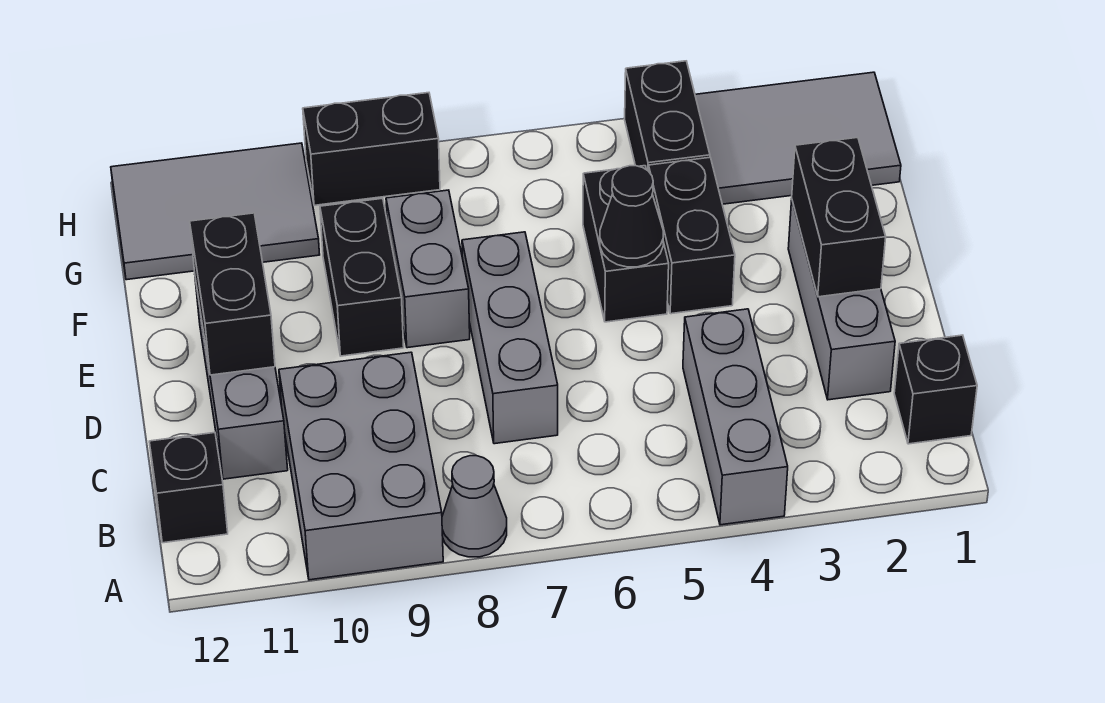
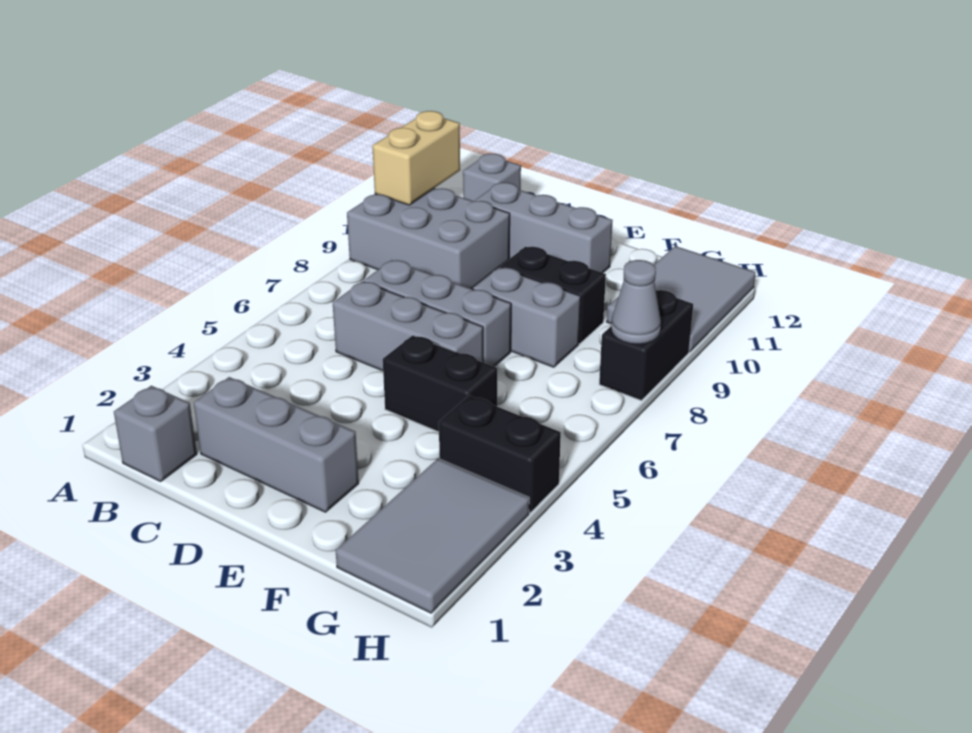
grey 1x3 brick [683,309,788,525] -> grey 1x3 brick moved to [333,282,483,371]
grey 1x1 cone [442,456,507,557] -> grey 1x1 cone moved to [611,260,661,344]
none -> tan 1x2 brick [372,111,460,205]
black 1x1 brick [894,335,977,444] -> grey 1x1 brick [114,386,197,481]
black 1x1 brick [149,433,228,543] -> grey 1x1 brick [463,154,521,201]
black 1x2 brick [792,137,886,297] -> none
black 1x2 brick [190,213,275,375] -> none
black 1x2 brick [648,157,735,314] -> none
black 1x1 cone [600,166,663,267] -> none

